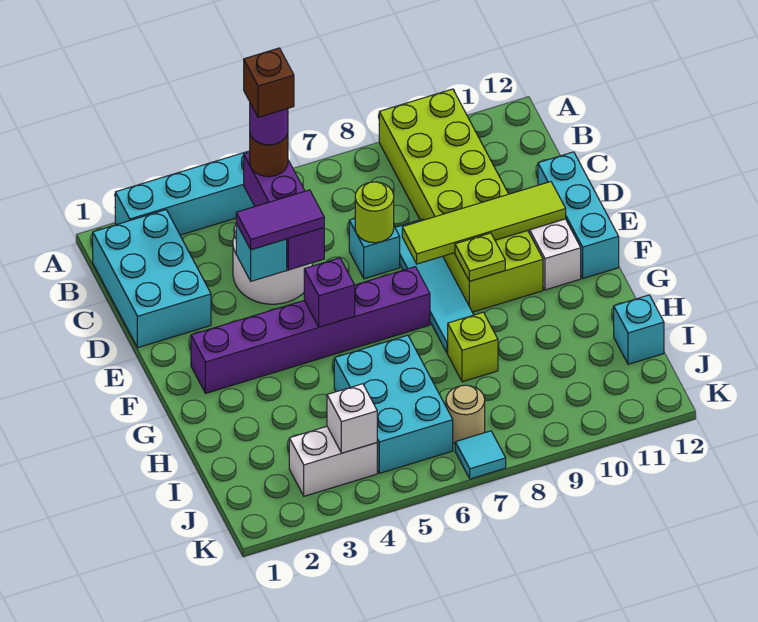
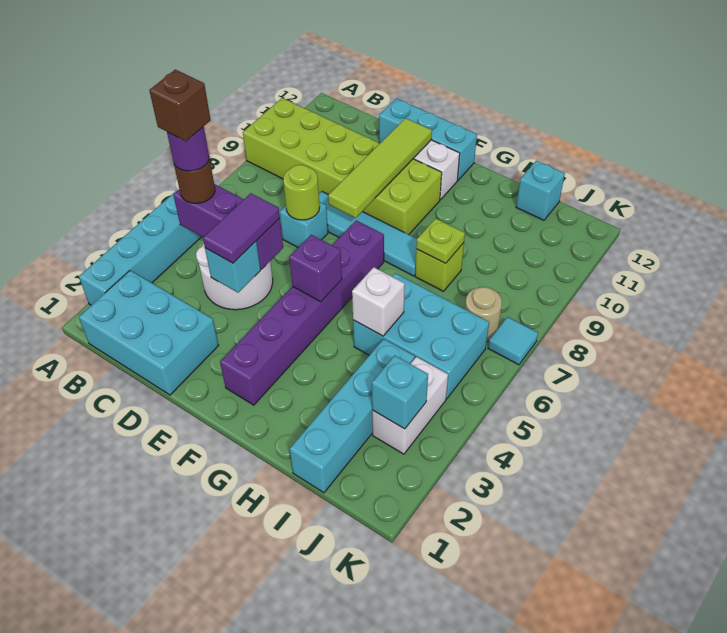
lime 1x1 plate [455,233,505,281] -> lime 1x1 plate moved to [416,218,465,263]
none -> cyan 1x4 brick [290,339,415,493]
none -> cyan 1x1 brick [372,356,428,429]
white 1x1 brick [327,384,377,453] -> white 1x1 brick moved to [352,267,405,336]

